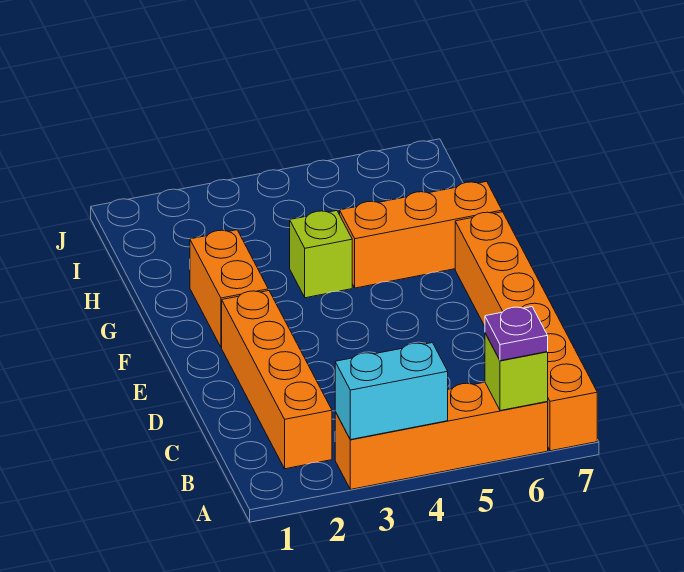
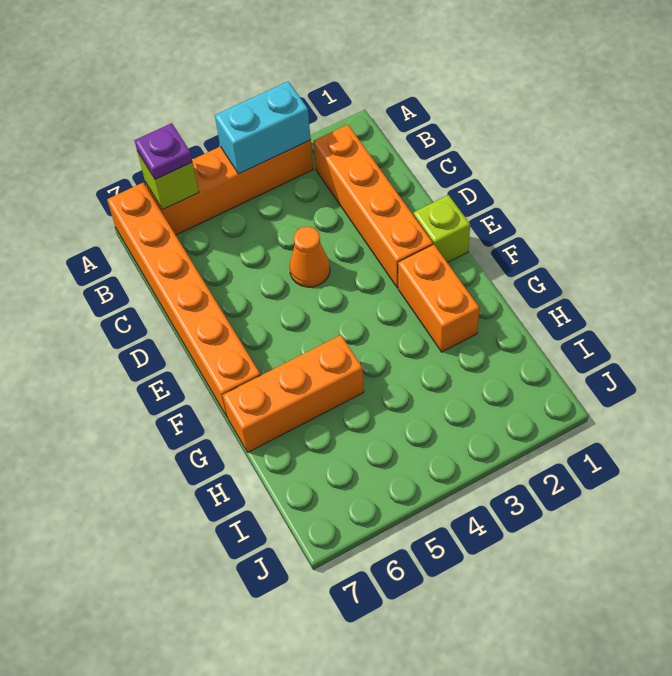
none -> orange 1x1 cone [290,227,330,287]
lime 1x1 brick [290,211,352,298] -> lime 1x1 brick moved to [413,195,470,263]

